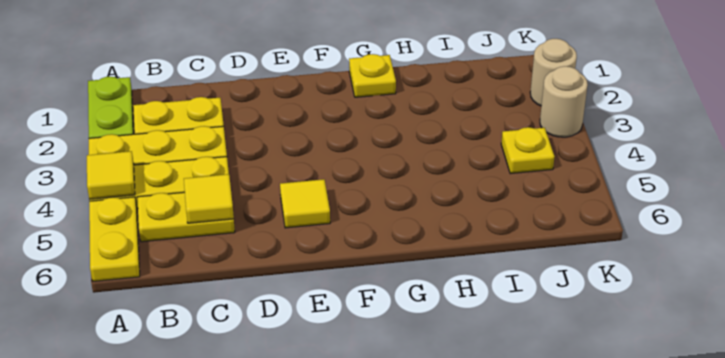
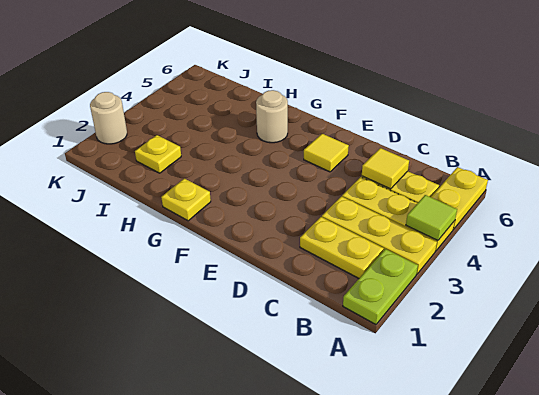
yellow 1x1 tile [87,151,135,199] -> lime 1x1 tile [406,195,457,241]
yellow 1x1 plate [501,127,555,174] -> yellow 1x1 plate moved to [135,135,181,173]
tan 1x1 round brick [540,66,588,137] -> tan 1x1 round brick moved to [256,90,288,143]

